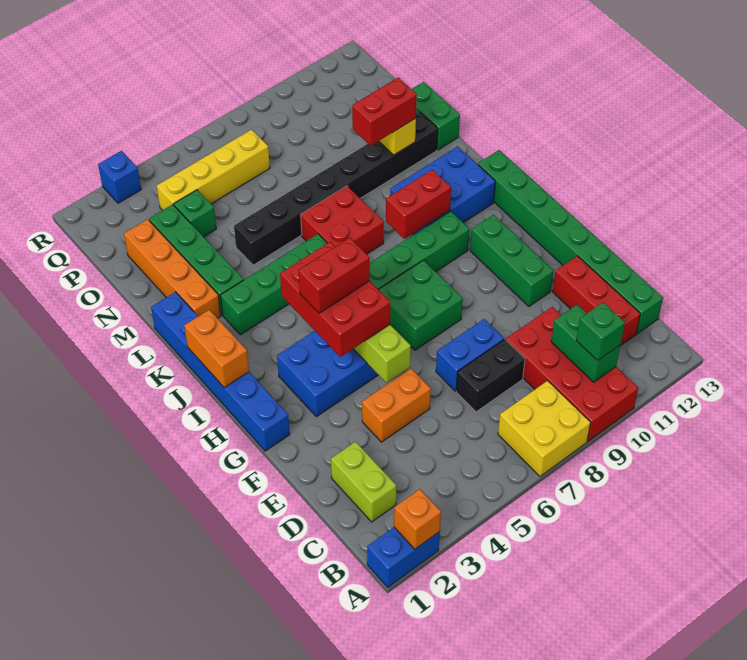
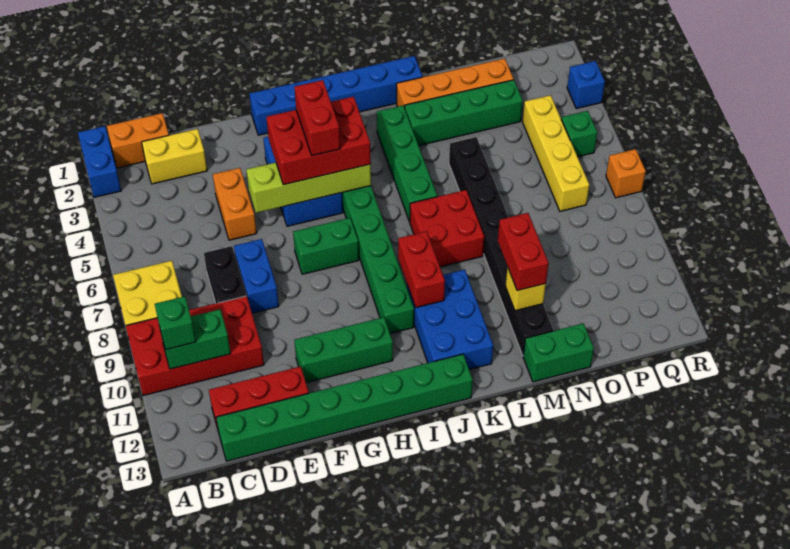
orange 1x1 brick [394,489,441,549] -> orange 1x1 brick moved to [606,149,646,198]
lime 1x2 brick [331,442,396,522] -> yellow 1x2 brick [142,129,207,184]
green 2x2 brick [378,260,463,350] -> green 1x2 brick [293,218,359,274]
orange 1x2 brick [184,310,249,388] -> orange 1x2 brick moved to [107,113,169,168]
green 1x1 brick [174,190,216,237] -> green 1x1 brick moved to [561,111,597,157]

